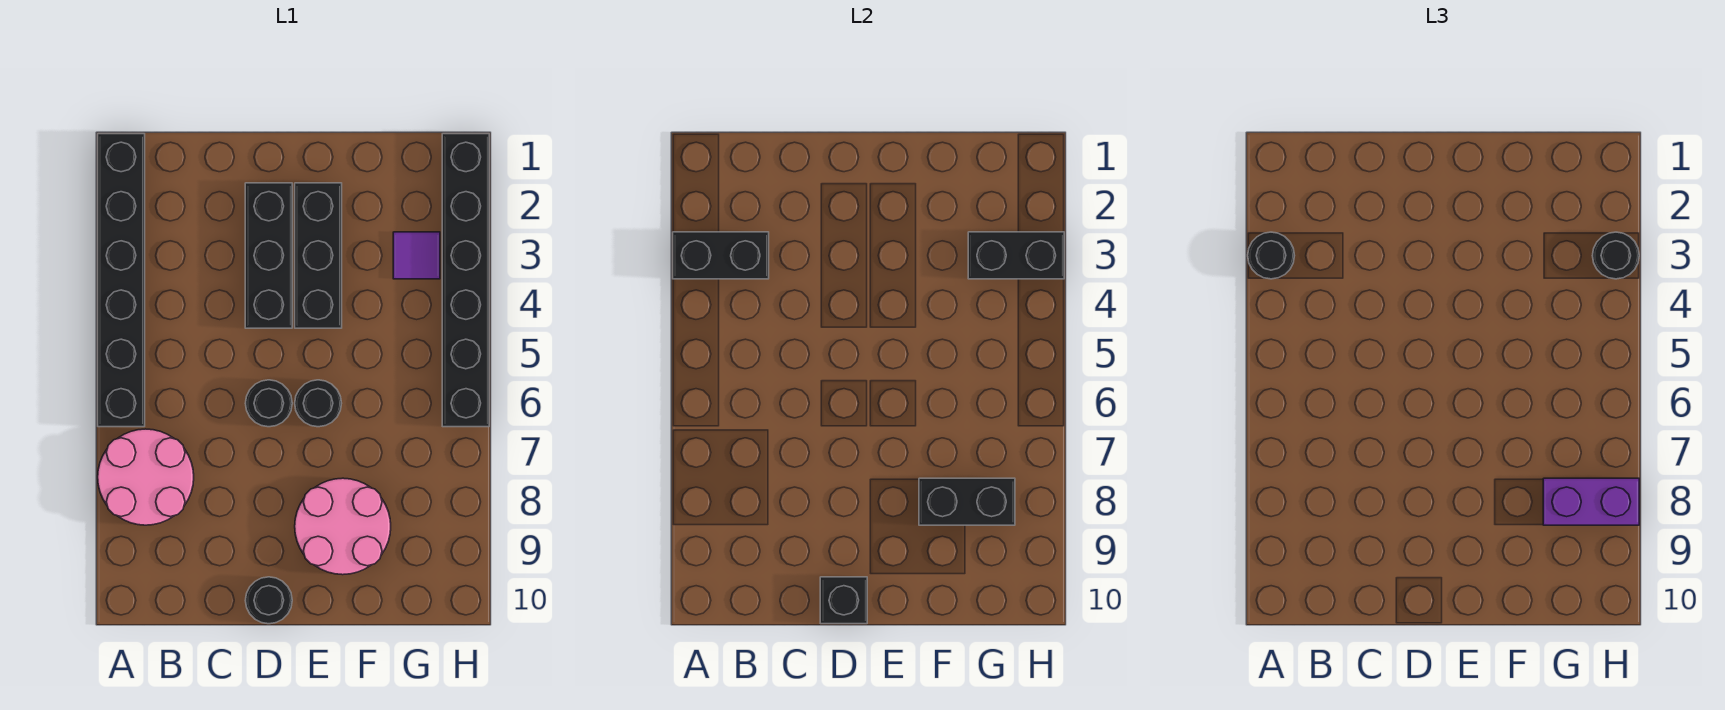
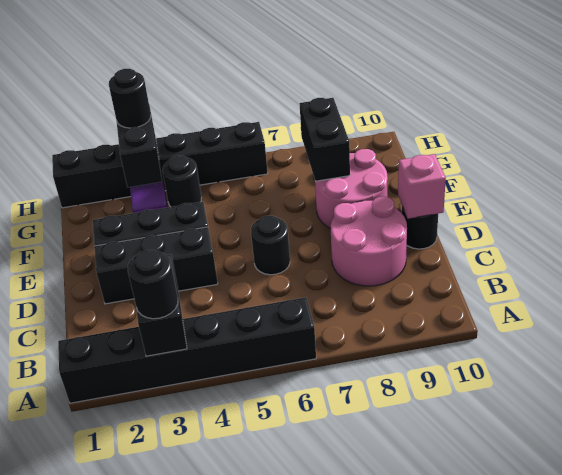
pink 2x2 round brick [98,429,194,525] -> pink 2x2 round brick moved to [331,197,407,286]
black 1x1 brick [820,577,867,624] -> pink 1x1 brick [398,154,446,219]
black 1x1 round brick [295,380,342,427] -> black 1x1 round brick moved to [162,155,202,207]
purple 1x2 brick [1543,478,1639,525] -> none

